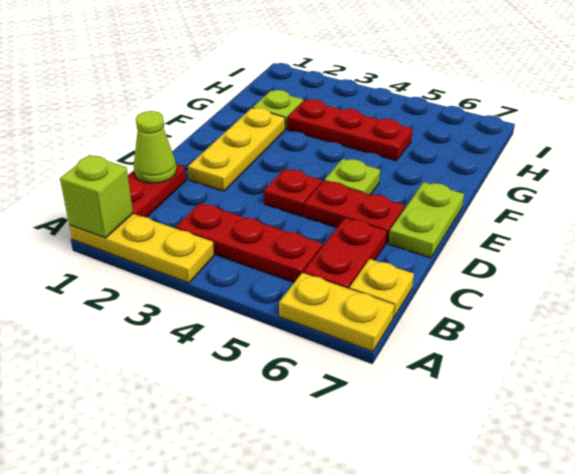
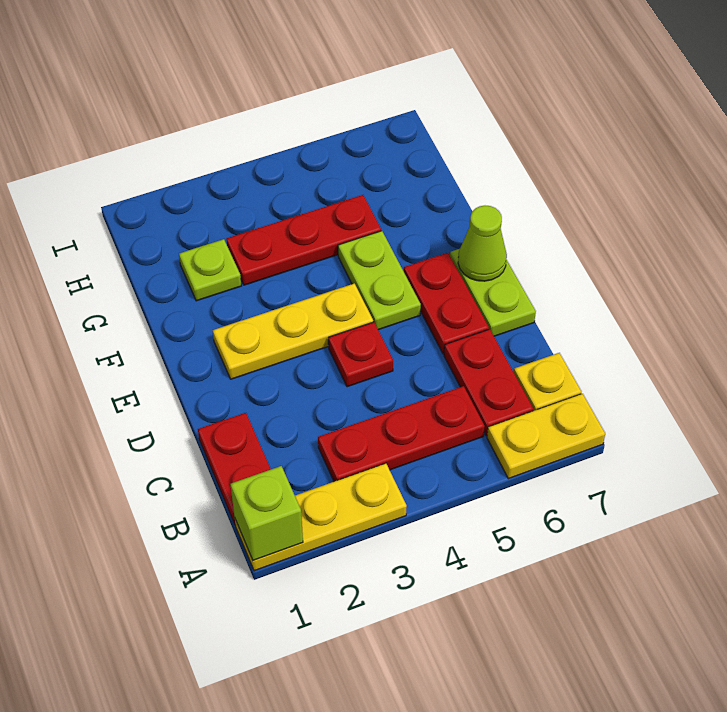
lime 1x1 cone [134,111,177,183] -> lime 1x1 cone moved to [458,206,507,281]
yellow 1x3 plate [188,108,285,191] -> yellow 1x3 plate turned to [213,283,373,379]
red 1x2 plate [304,181,405,243] -> red 1x2 plate turned to [404,253,489,354]
lime 1x1 plate [324,159,380,195] -> lime 1x2 plate [338,231,421,330]

